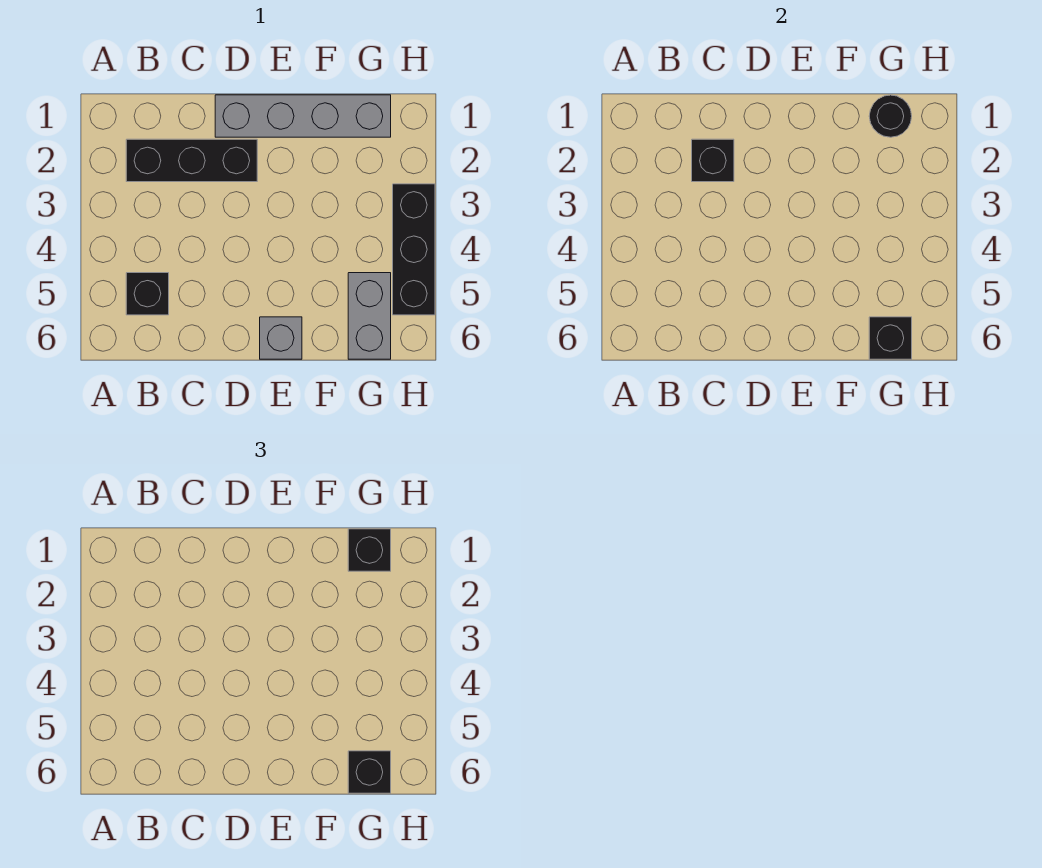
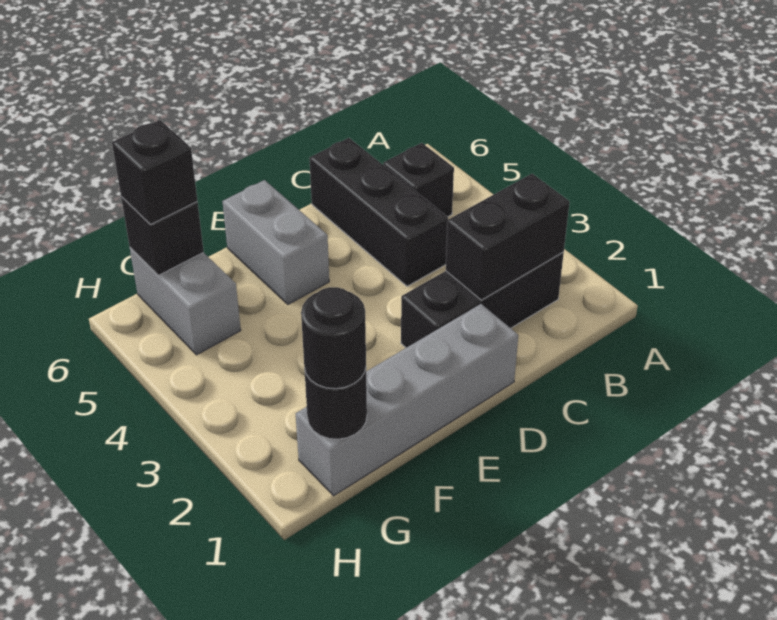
black 1x1 brick [692,139,734,182] -> black 1x2 brick [446,174,570,300]
grey 1x1 brick [260,317,302,359] -> grey 1x2 brick [222,180,329,304]
black 1x1 brick [348,529,391,571] -> black 1x1 round brick [301,287,366,389]
black 1x3 brick [393,184,435,315] -> black 1x3 brick moved to [309,138,448,286]

